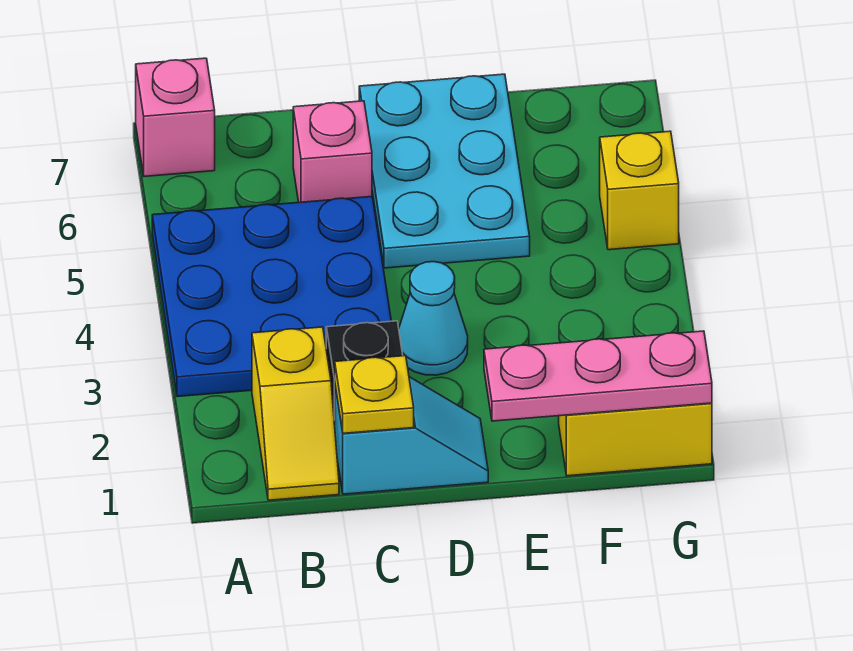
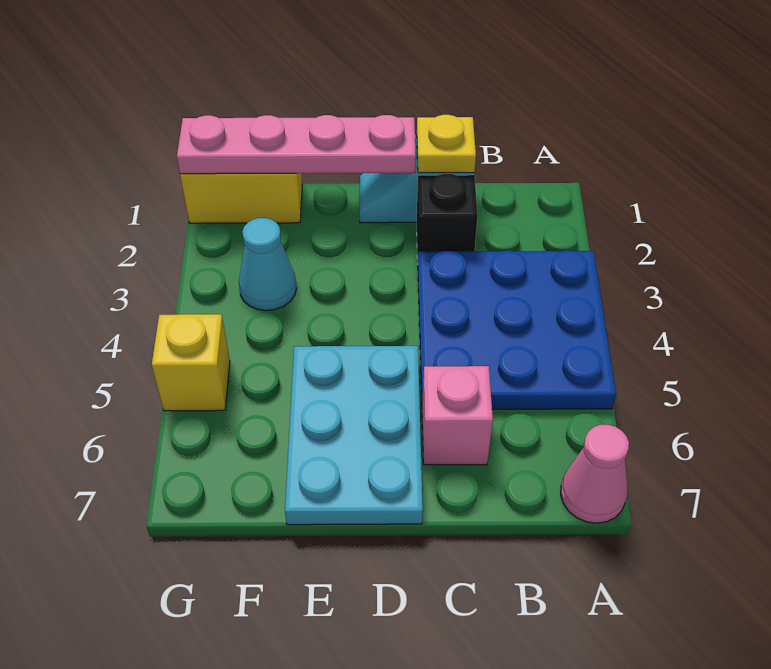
pink 1x1 brick [136,58,215,177] -> pink 1x1 cone [561,425,629,523]
yellow 1x2 slope [252,327,339,500] -> none
cyan 1x1 cone [399,262,468,375] -> cyan 1x1 cone moved to [239,218,297,311]
pink 1x3 plate [484,331,712,421] -> pink 1x4 plate [177,115,416,174]

